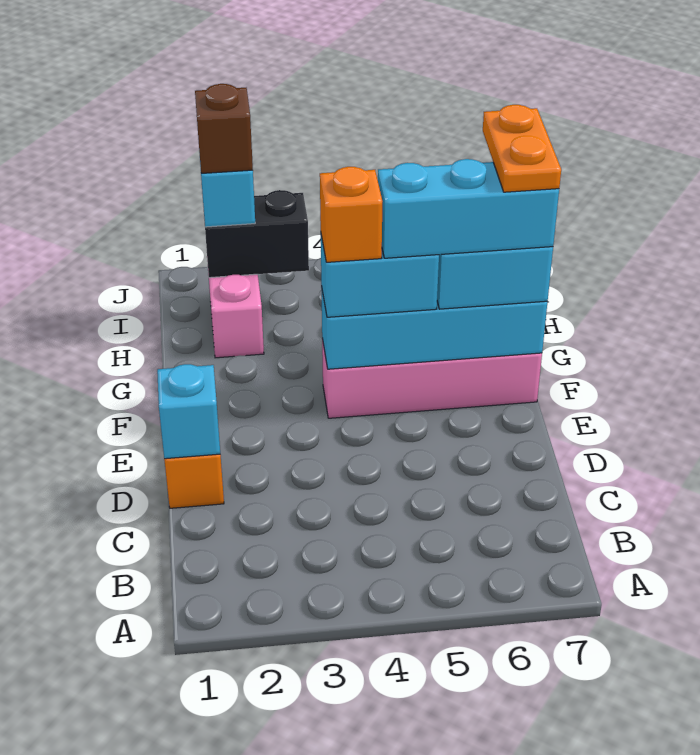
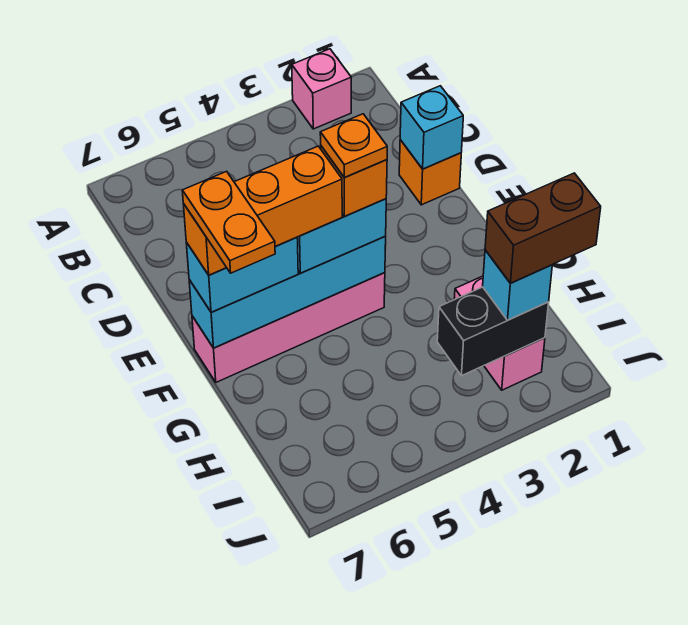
none -> pink 1x1 brick [292,49,351,129]
none -> orange 1x1 plate [320,114,387,177]
cyan 1x3 brick [378,159,559,258] -> orange 1x3 brick [183,146,342,275]
brown 1x1 brick [195,84,253,174] -> brown 1x2 brick [485,173,601,283]

